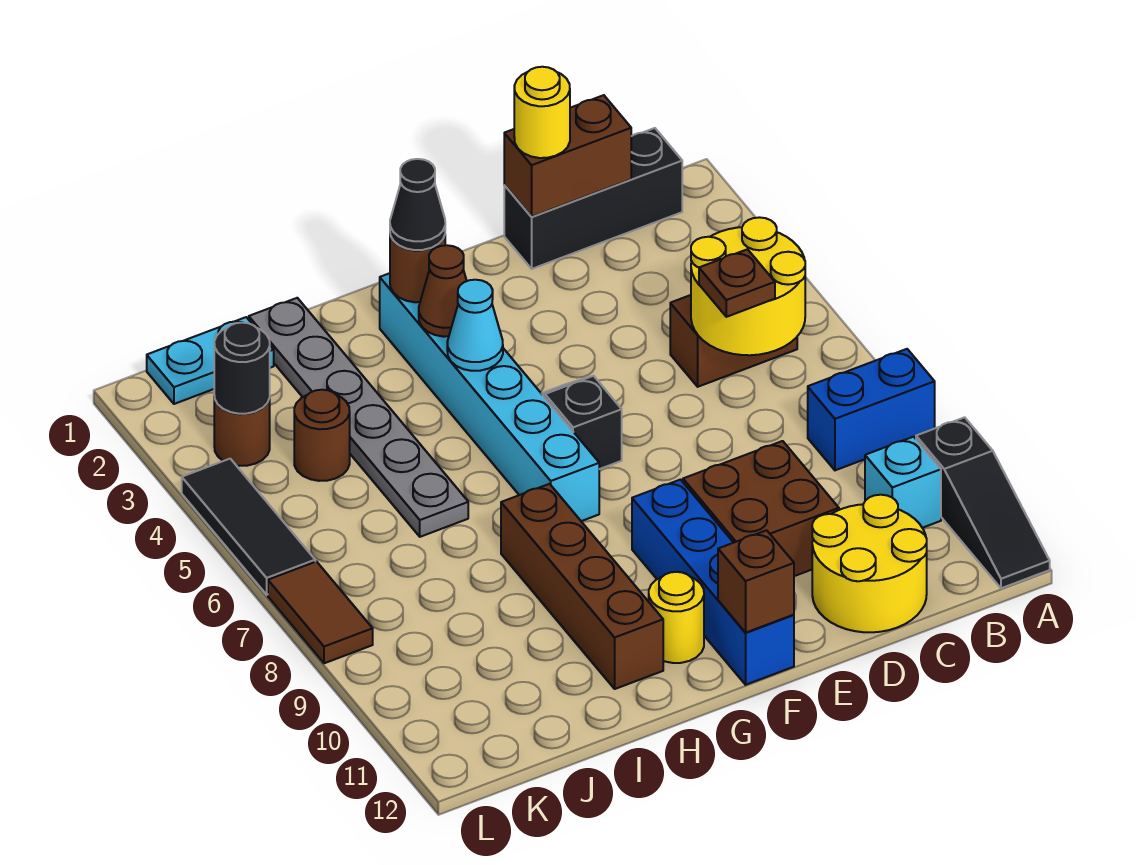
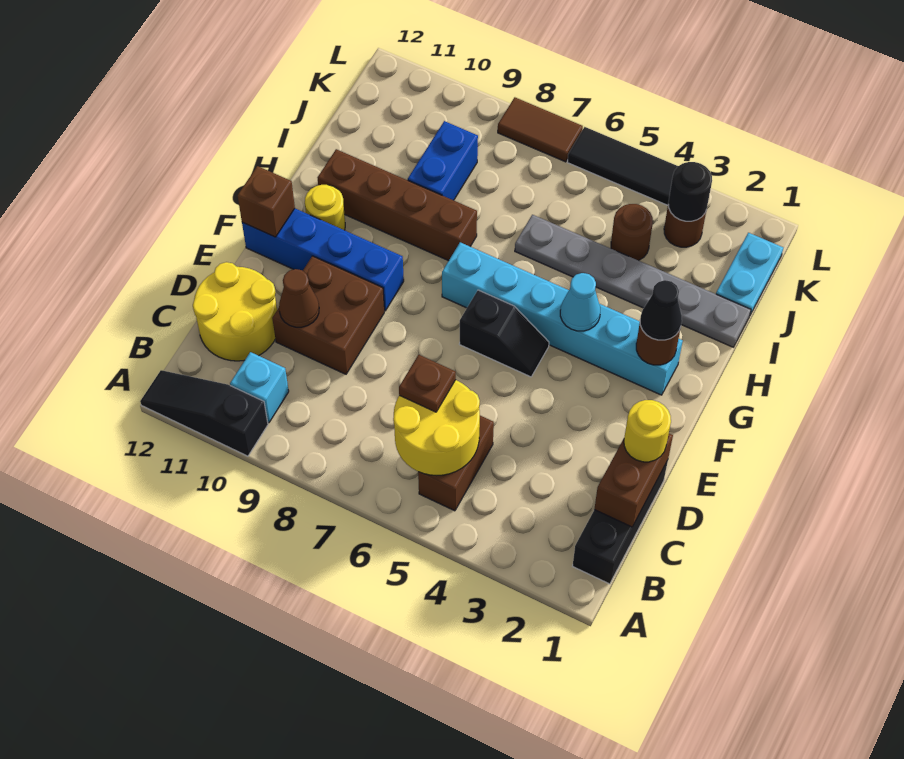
blue 1x2 brick [808,349,935,470] -> blue 1x2 brick moved to [408,121,478,200]
brown 1x1 cone [419,245,467,337] -> brown 1x1 cone moved to [279,269,319,327]

